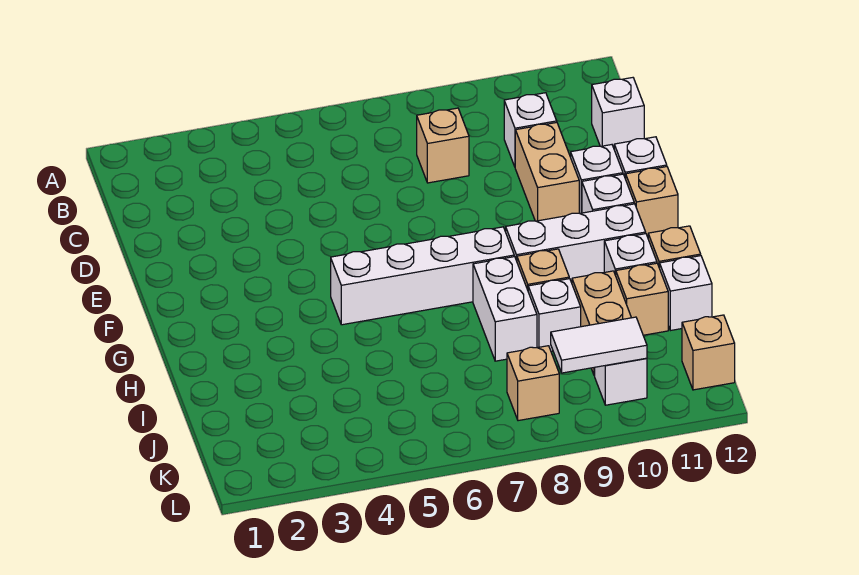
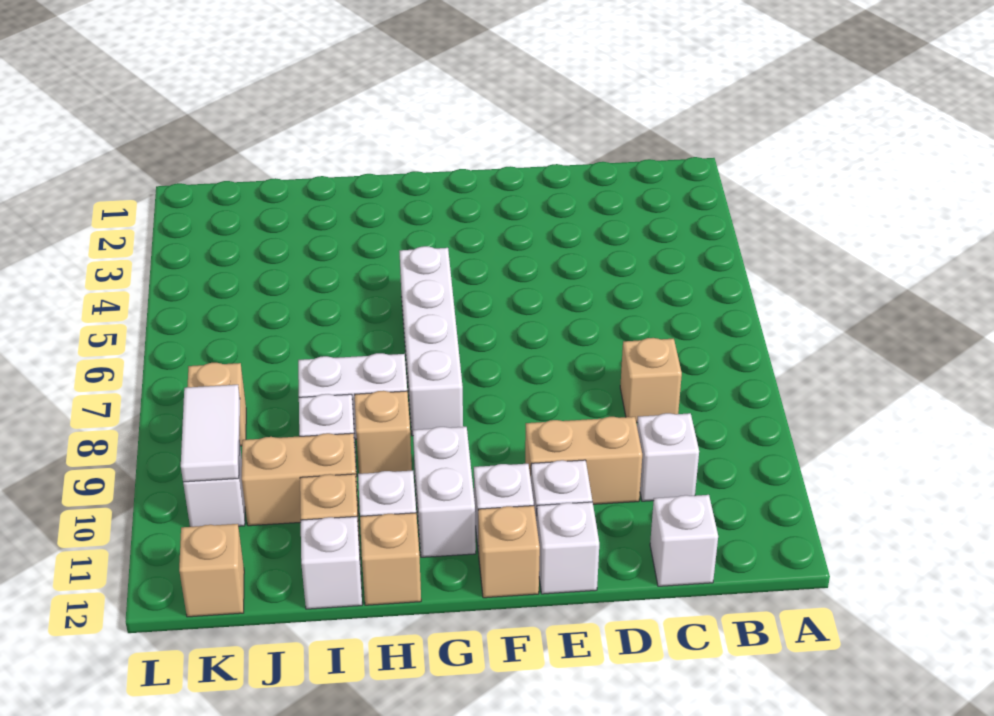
white 1x3 brick [506,204,646,283] -> white 1x2 brick [413,427,476,557]

